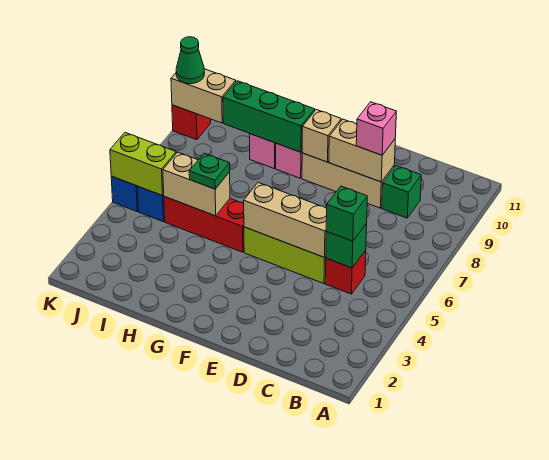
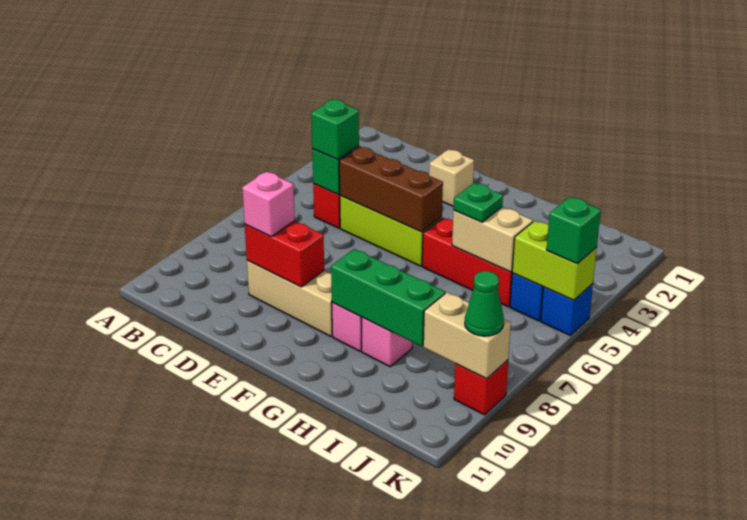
green 1x1 brick [382,166,421,218] -> green 1x1 brick moved to [547,197,601,264]
tan 1x3 brick [243,183,327,257] -> brown 1x3 brick [339,147,443,232]
tan 1x2 brick [329,119,395,182] -> red 1x2 brick [245,221,324,287]
tan 1x1 brick [302,110,341,162] -> tan 1x1 brick moved to [429,149,474,207]

